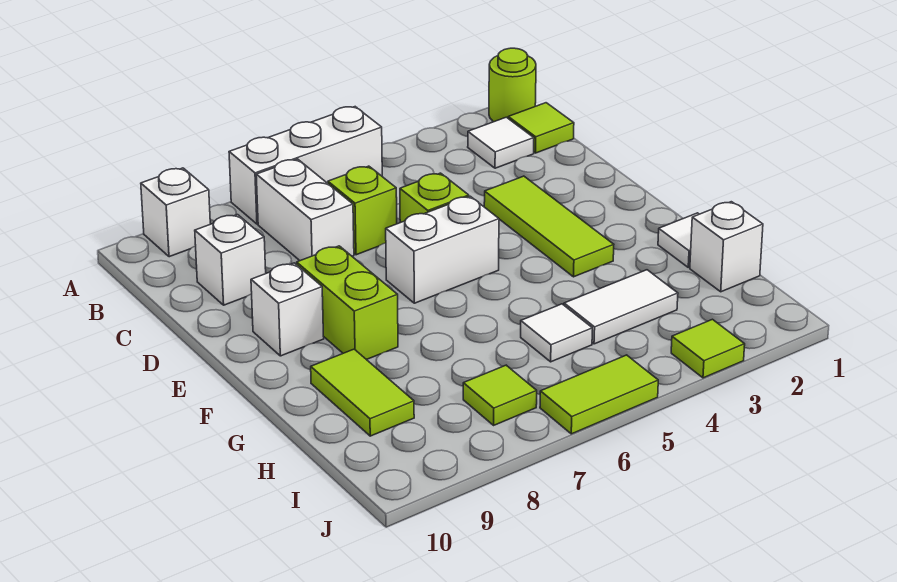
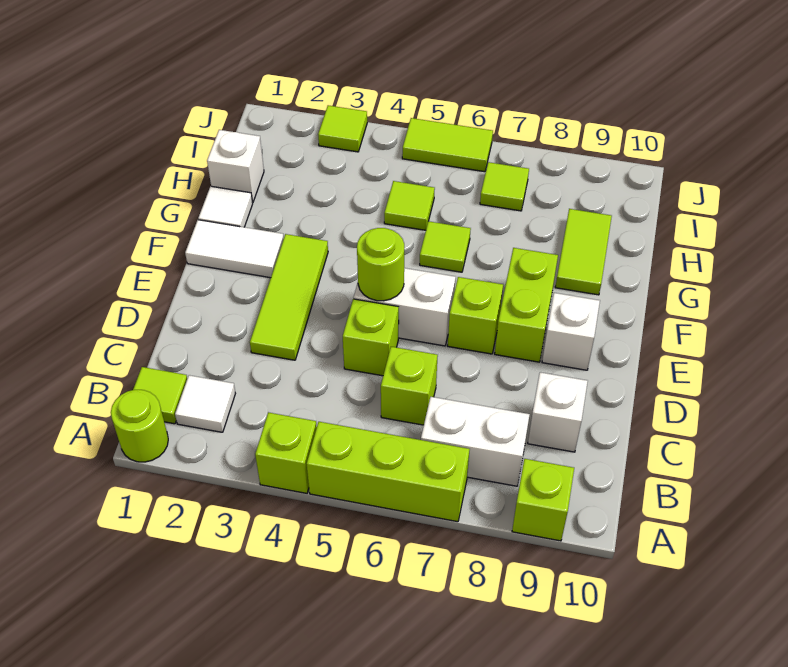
none -> lime 1x1 brick [255,412,317,493]
white 1x3 brick [229,107,382,224] -> lime 1x3 brick [307,422,470,522]
white 1x1 brick [141,168,210,257] -> lime 1x1 brick [512,459,574,541]
white 1x2 brick [256,159,354,261] -> white 1x2 brick turned to [421,397,530,486]
none -> lime 1x1 round brick [357,228,404,301]
none -> lime 1x1 brick [448,277,503,354]
none -> lime 1x1 tile [420,221,471,272]
white 1x2 tile [564,270,678,344] -> white 1x2 tile moved to [185,220,284,278]
white 1x1 tile [521,304,592,362] -> lime 1x1 tile [384,181,435,230]

